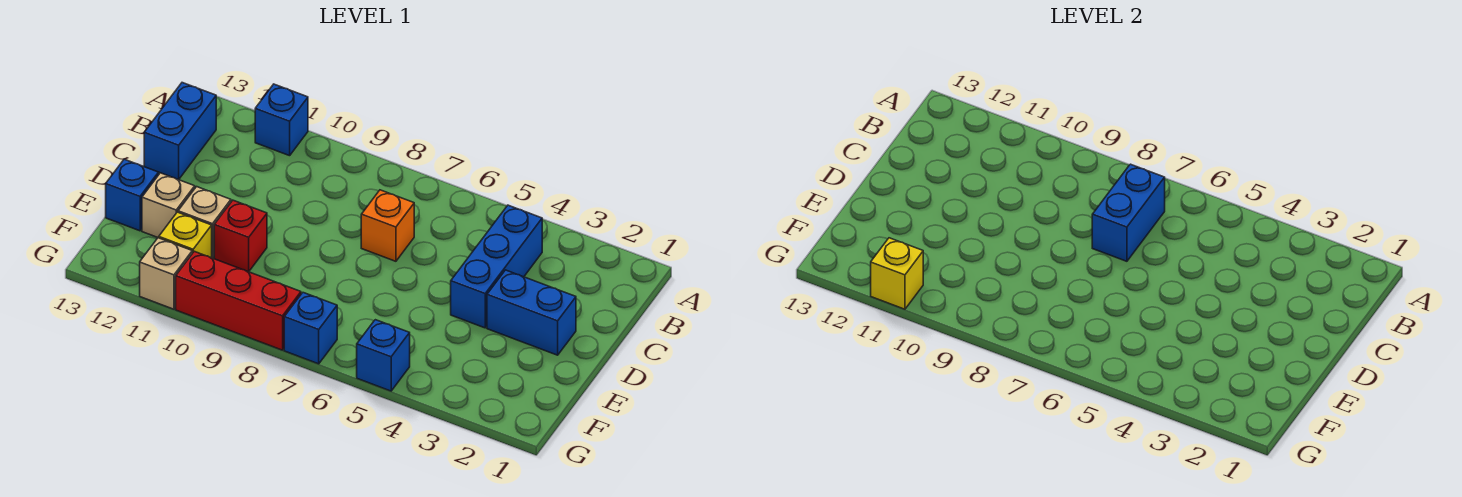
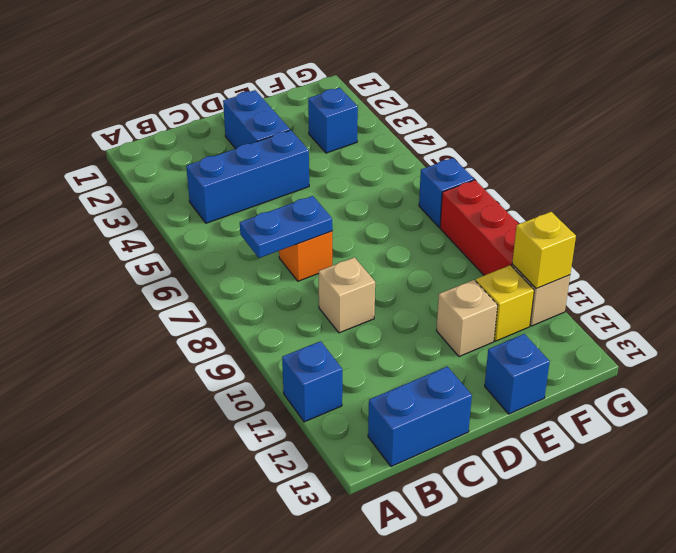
blue 1x2 brick [1092,164,1165,261] -> blue 1x2 plate [240,196,332,258]
red 1x1 brick [214,200,267,272] -> none
tan 1x1 brick [142,173,195,238] -> tan 1x1 brick moved to [319,257,375,333]
blue 1x1 brick [357,320,410,391] -> blue 1x1 brick moved to [308,88,358,153]

